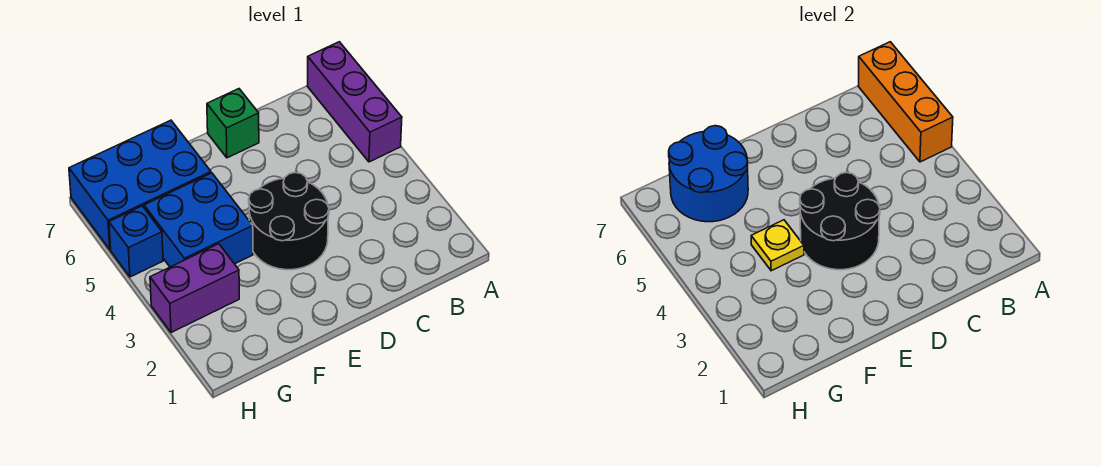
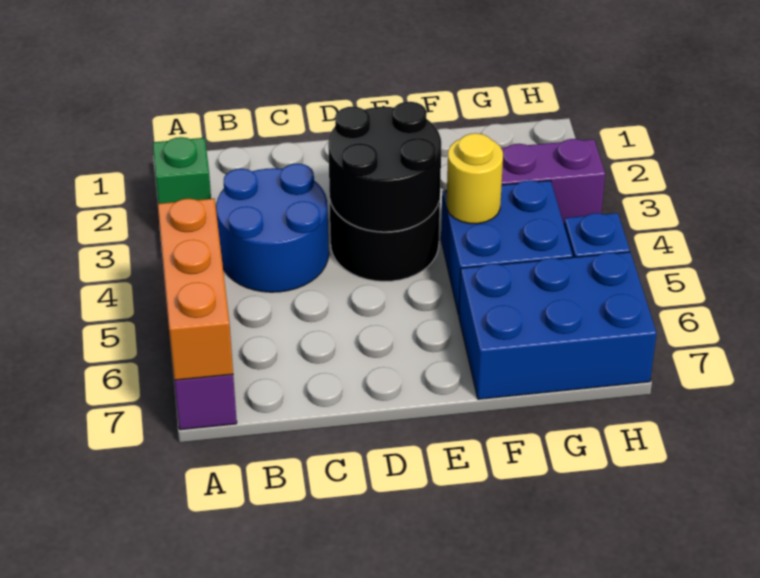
green 1x1 brick [207,89,259,158] -> green 1x1 brick moved to [153,137,211,204]
yellow 1x1 plate [751,220,804,271] -> yellow 1x1 round brick [447,133,503,224]
blue 2x2 round brick [669,126,748,222] -> blue 2x2 round brick moved to [216,164,329,292]

